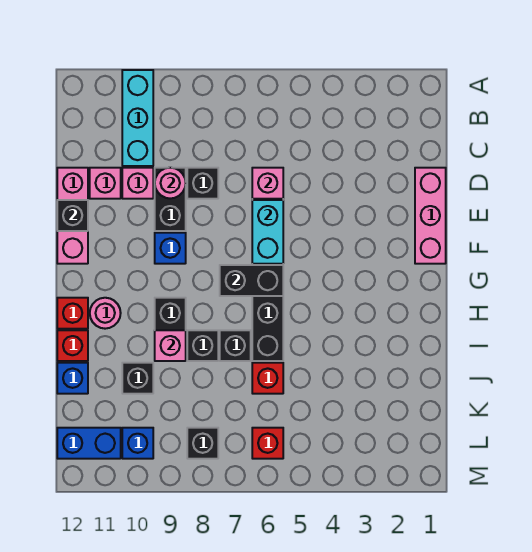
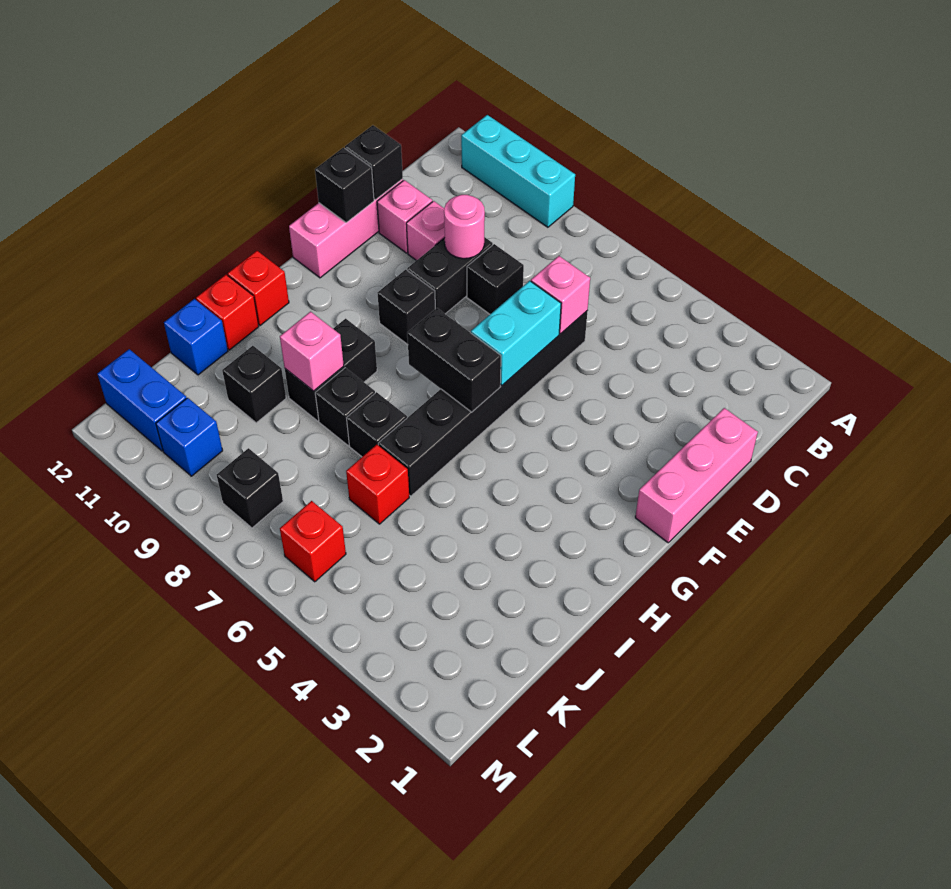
cyan 1x3 brick [122,70,153,166] -> cyan 1x3 brick turned to [461,115,575,227]
none -> black 1x1 brick [345,125,403,200]
blue 1x1 brick [155,233,186,264] -> black 1x1 brick [378,270,435,345]
pink 1x1 round brick [90,298,121,329] -> none

